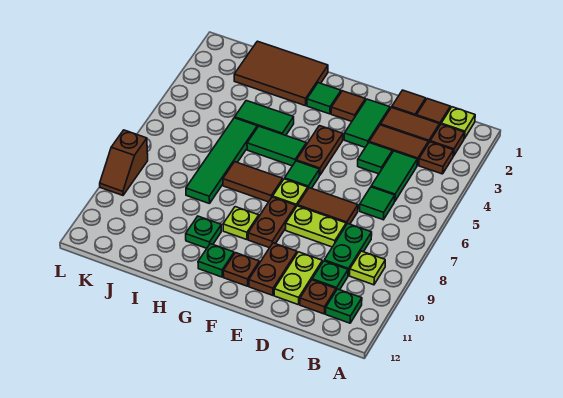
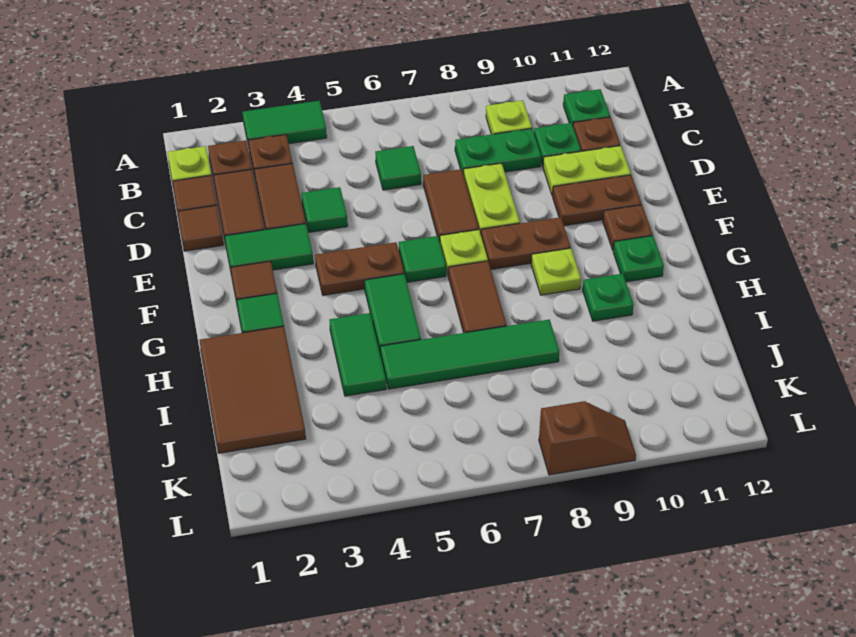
green 1x2 tile [371,151,417,201] -> green 1x2 tile moved to [243,101,327,146]

